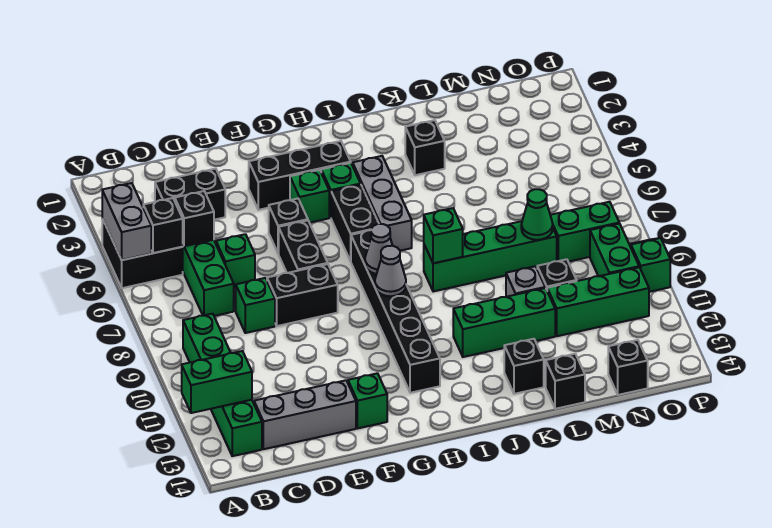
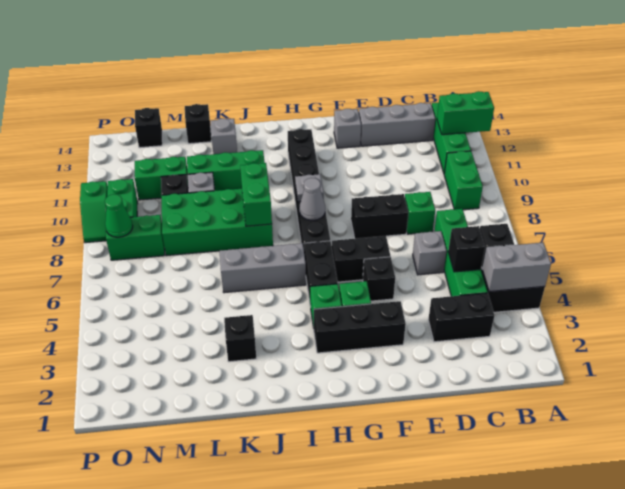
grey 1x2 brick [102,183,151,260] -> grey 1x2 brick turned to [483,243,551,292]
green 1x1 brick [216,234,255,287] -> grey 1x1 brick [413,231,447,275]
black 1x2 brick [279,220,328,273] -> black 1x2 brick turned to [332,236,390,282]
green 1x1 brick [348,373,387,428] -> grey 1x1 brick [334,109,361,148]
grey 1x1 cone [375,246,406,296] -> grey 1x1 plate [295,174,324,202]
grey 1x3 brick [353,156,412,251] -> grey 1x3 brick turned to [220,243,306,293]
green 1x4 brick [424,221,557,292] -> green 2x4 brick [161,189,273,256]
green 1x1 brick [424,208,463,263] -> green 1x2 brick [240,163,272,226]
black 1x1 brick [504,339,544,394] -> grey 1x1 brick [210,118,237,154]
green 1x1 cone [521,189,553,240] -> green 1x1 cone moved to [105,194,133,237]
green 1x3 brick [547,267,649,336] -> green 1x2 brick [135,157,188,200]

